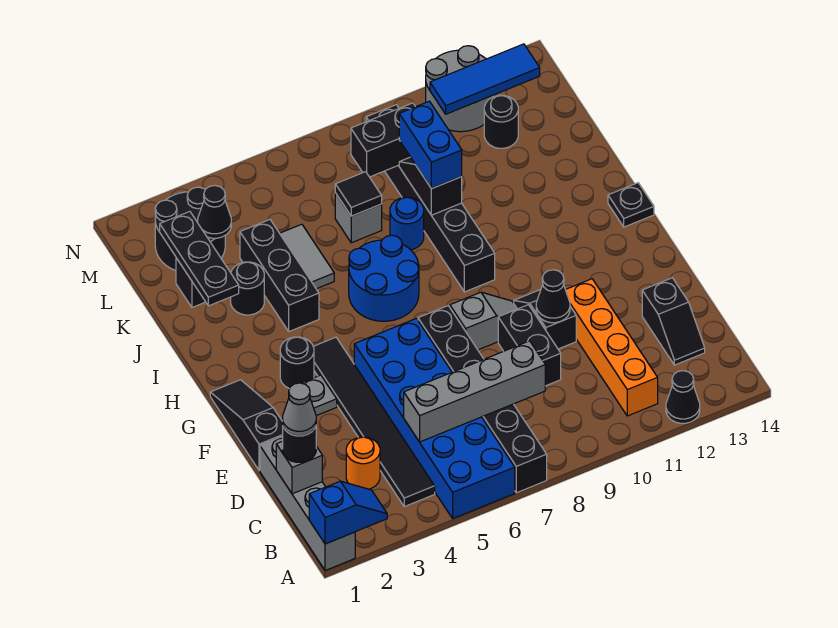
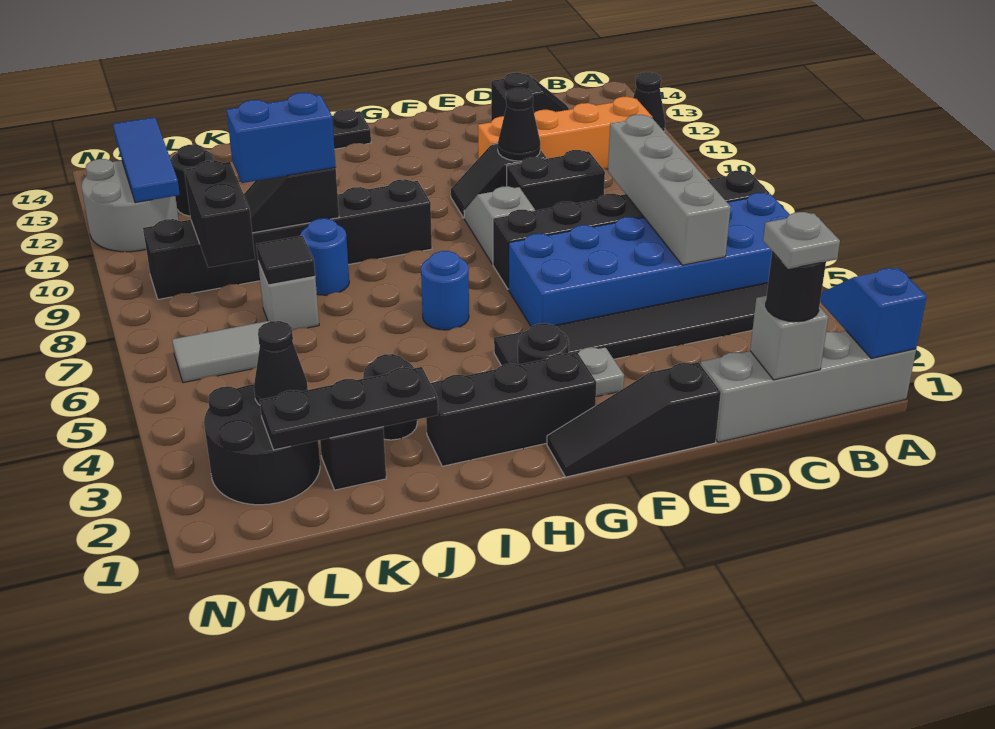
grey 1x1 cone [283,383,316,436] -> grey 1x1 plate [763,212,840,269]
orange 1x1 round brick [346,437,380,489] -> none
blue 2x2 round brick [349,235,419,321] -> blue 1x1 round brick [421,251,469,330]
black 1x3 brick [240,220,319,331] -> black 1x3 brick moved to [426,353,597,466]
grey 1x2 tile [280,224,334,289] -> grey 1x2 tile moved to [172,321,270,383]

